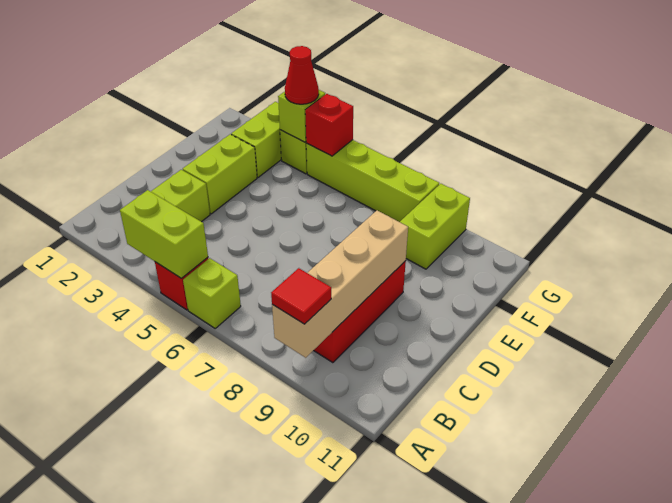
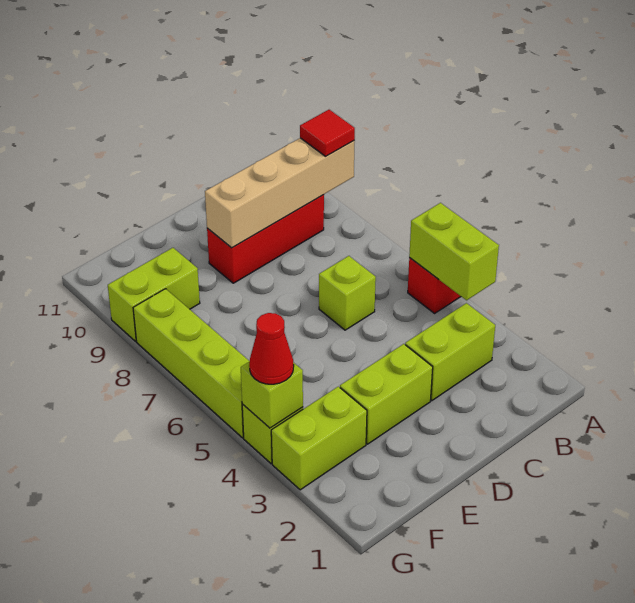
lime 1x1 brick [183,258,241,328] -> lime 1x1 brick moved to [319,256,376,330]
red 1x1 brick [305,94,353,156] -> none

